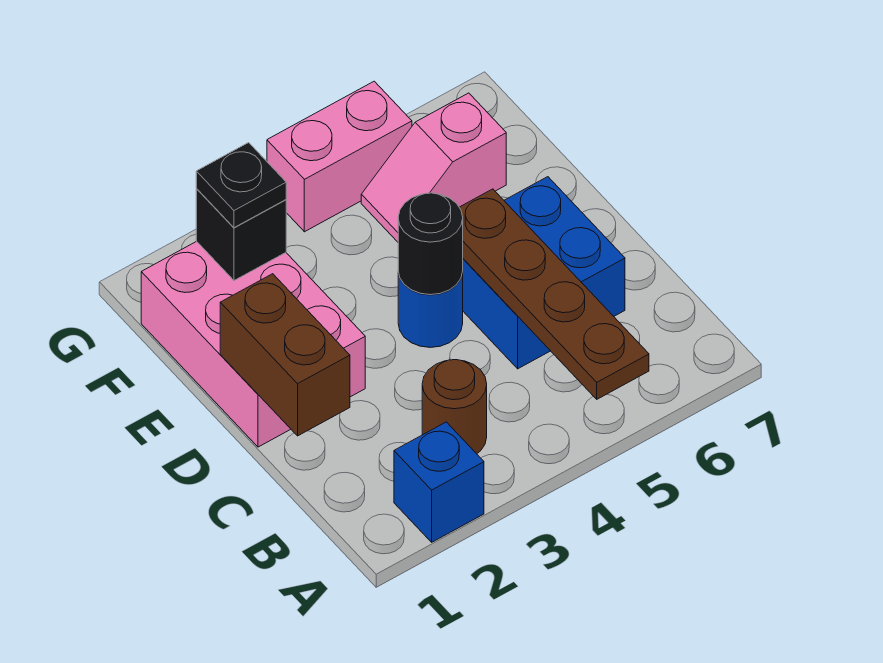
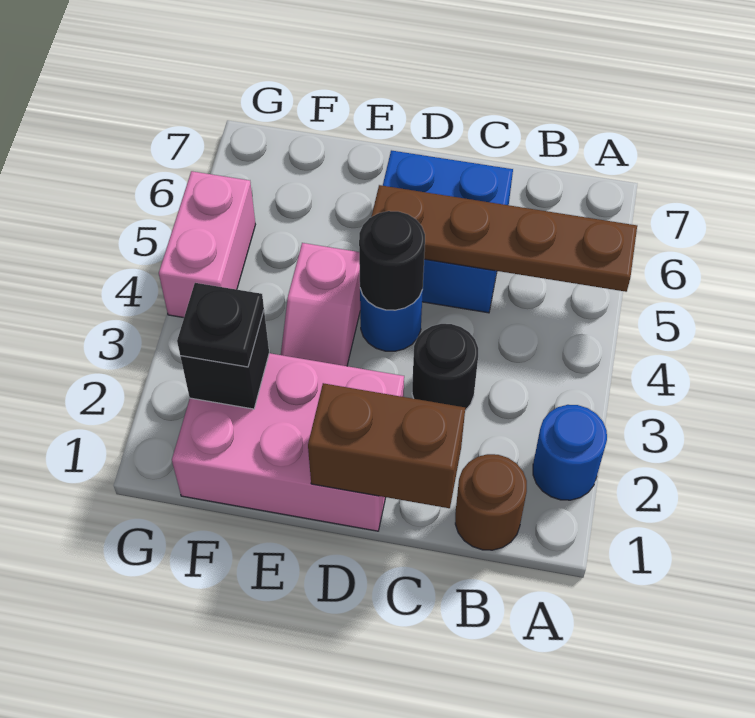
blue 1x1 brick [394,422,484,542] -> blue 1x1 round brick [533,405,607,500]
brown 1x1 round brick [422,360,487,454] -> brown 1x1 round brick moved to [455,454,527,550]
none -> black 1x1 round brick [412,324,478,410]
pink 1x2 slope [361,93,506,242] -> pink 1x2 slope moved to [281,243,360,366]

